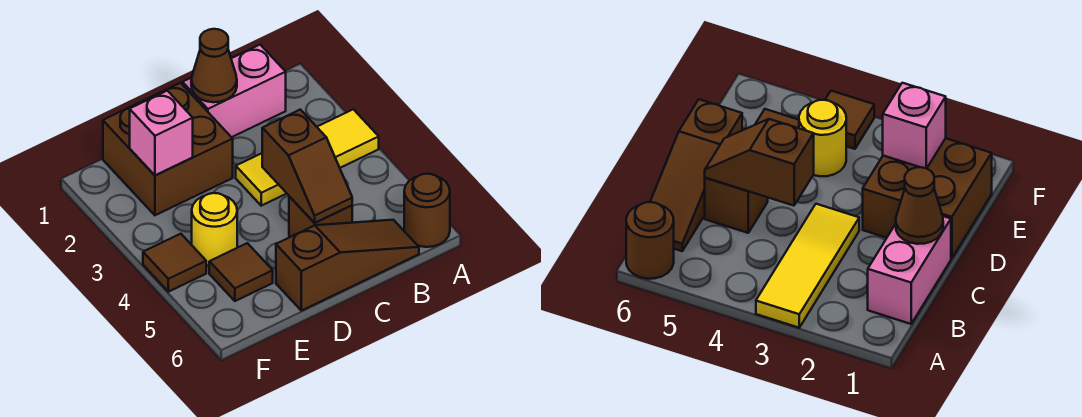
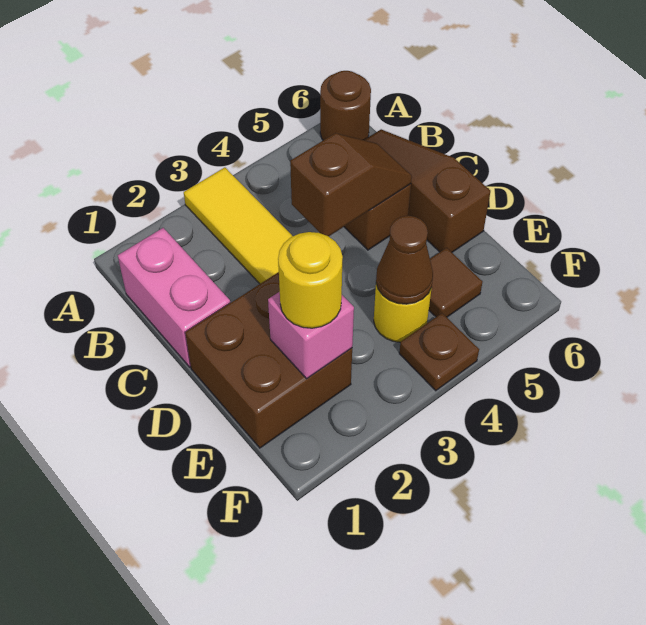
brown 1x1 cone [191,29,237,102] -> brown 1x1 cone moved to [376,216,433,304]
none -> yellow 1x1 round brick [278,232,343,328]
brown 1x1 tile [143,234,206,292] -> brown 1x1 plate [399,313,479,391]

